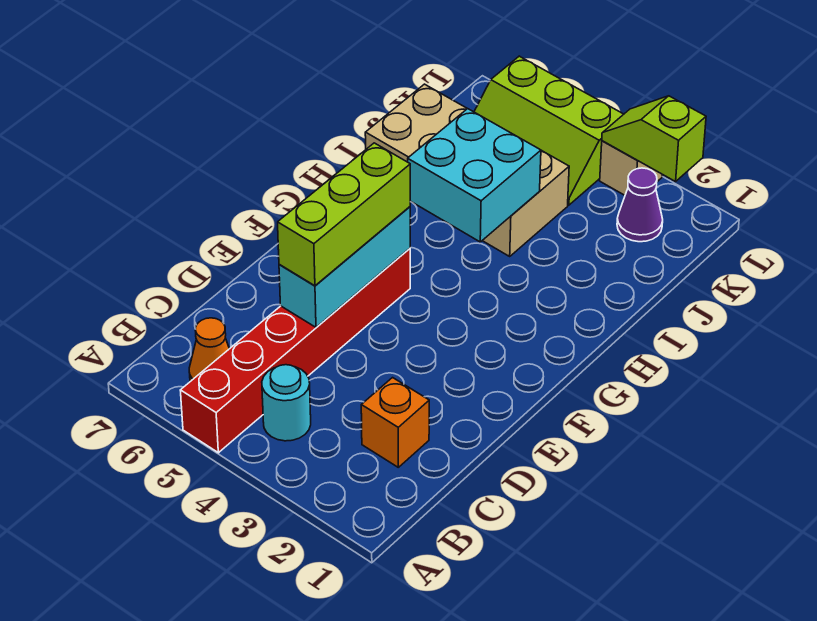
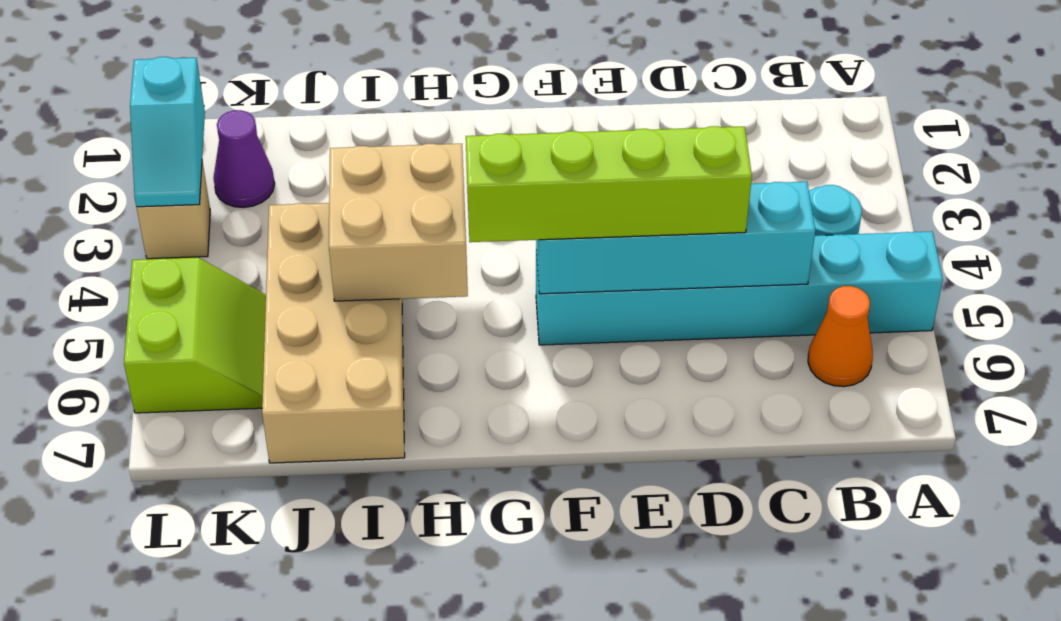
red 1x6 brick [180,249,410,453] -> cyan 1x6 brick [536,231,943,345]
orange 1x1 brick [361,378,429,467] -> none
cyan 1x3 brick [279,207,410,327] -> cyan 1x4 brick [536,182,815,294]
lime 1x3 brick [278,143,410,286] -> lime 1x4 brick [466,126,752,242]
cyan 2x2 brick [408,109,541,242] -> tan 2x2 brick [329,144,468,301]
lime 2x3 slope [474,56,624,205] -> lime 2x2 slope [124,257,266,413]
lime 1x2 slope [602,96,706,182] -> cyan 1x2 slope [130,57,205,207]

